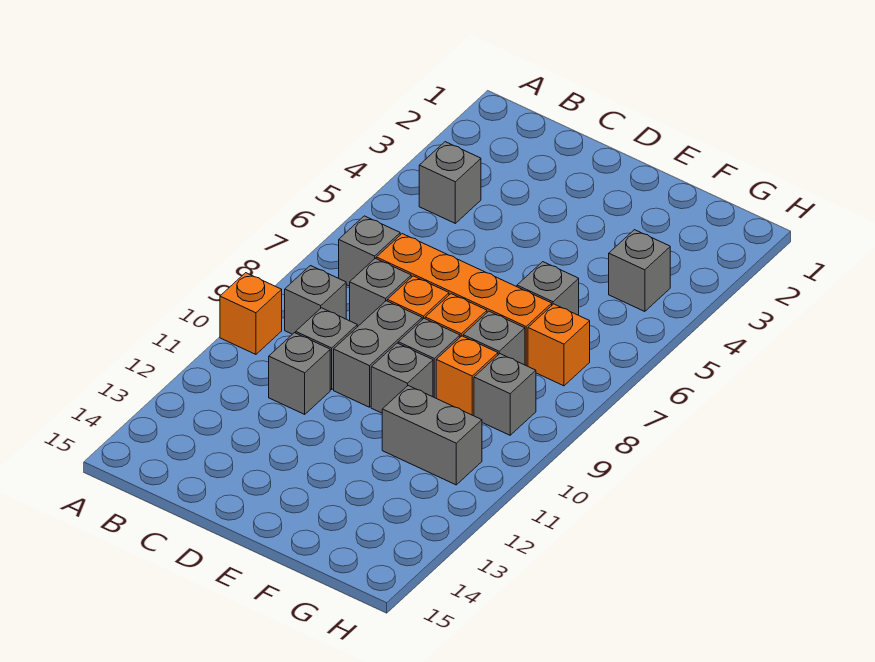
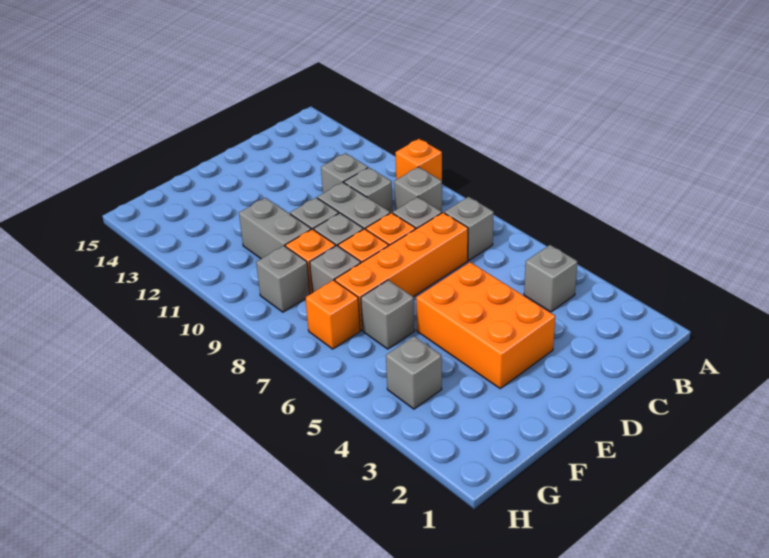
none -> orange 2x3 brick [416,262,555,388]
grey 1x2 brick [382,386,482,485] -> grey 1x2 brick turned to [239,198,311,259]

